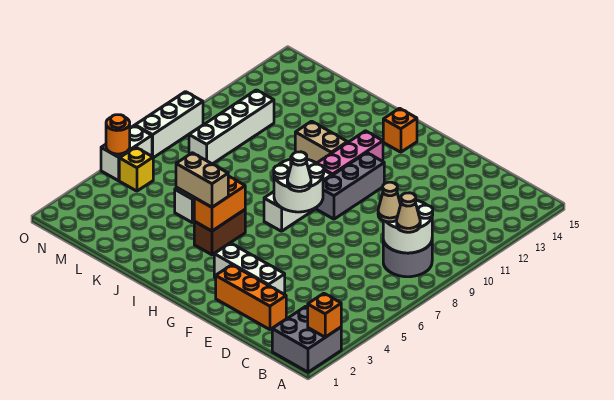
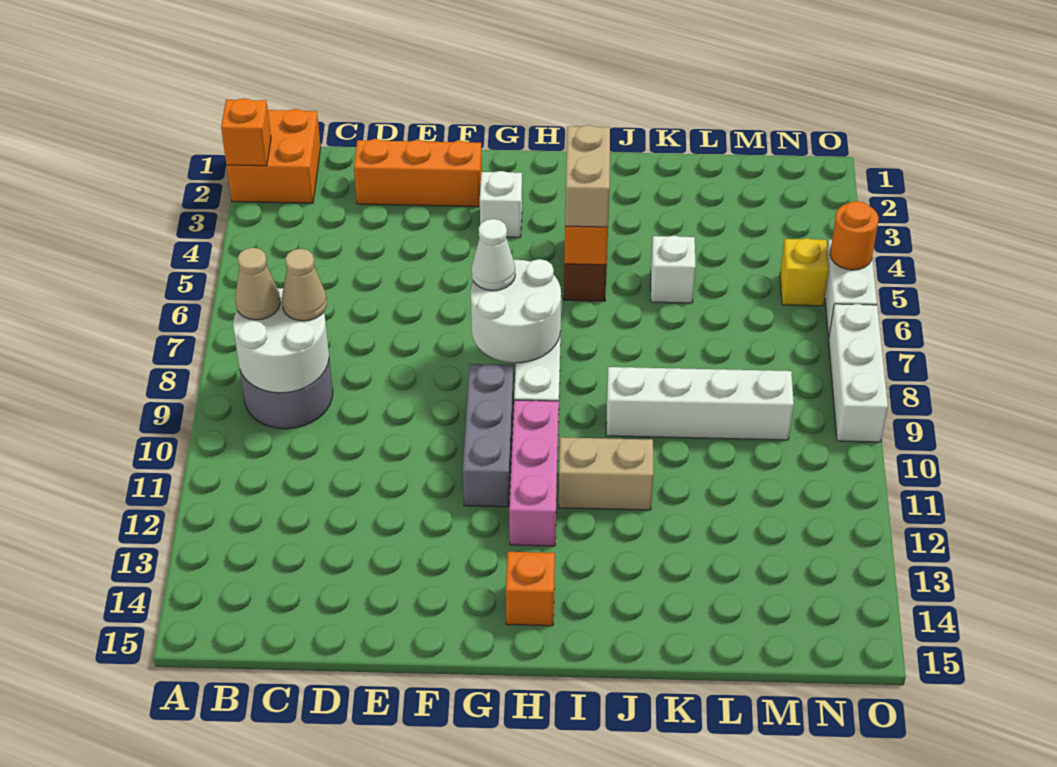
grey 2x2 brick [272,307,341,372] -> orange 2x2 brick [227,109,321,203]
white 1x3 brick [214,243,285,294] -> white 1x1 brick [480,171,522,237]
tan 1x2 brick [176,153,228,207] -> tan 1x2 brick turned to [565,125,610,227]
white 1x4 brick [189,90,274,164] -> white 1x4 brick turned to [606,367,794,440]

